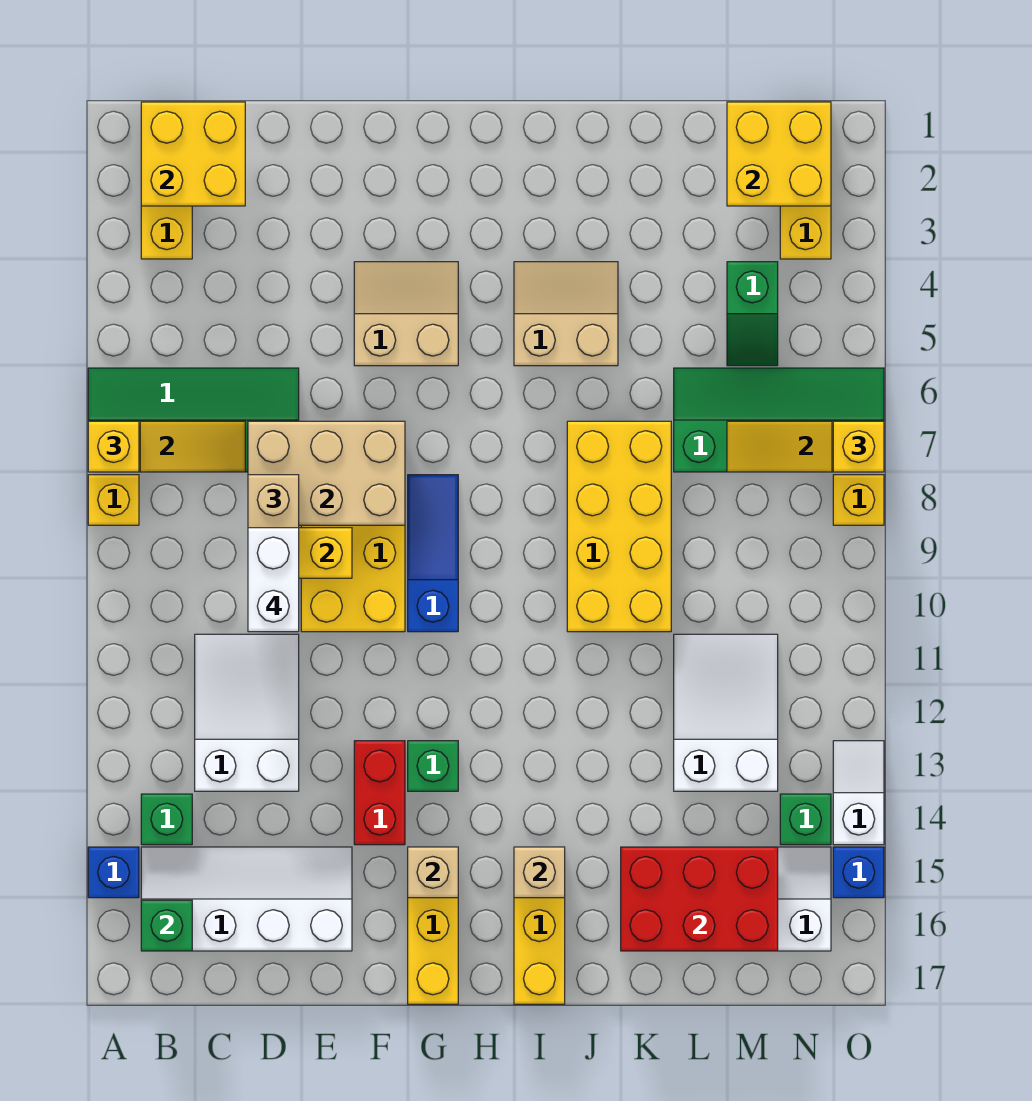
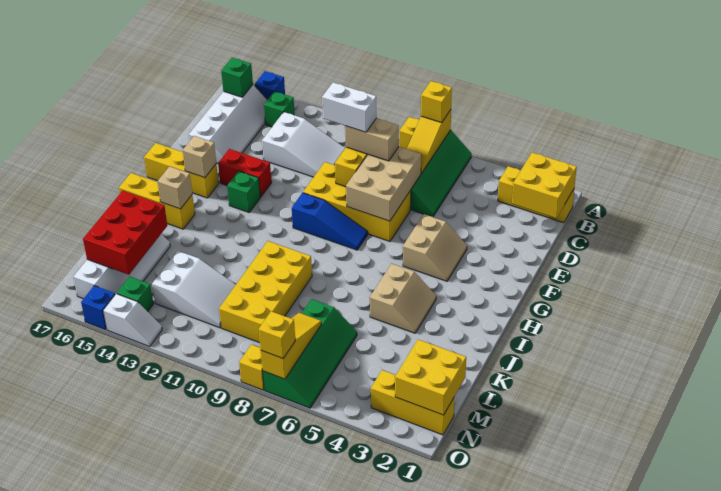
yellow 2x4 brick [567,421,671,632] -> yellow 2x4 brick turned to [219,241,312,343]
green 1x2 slope [727,262,778,366] -> none

